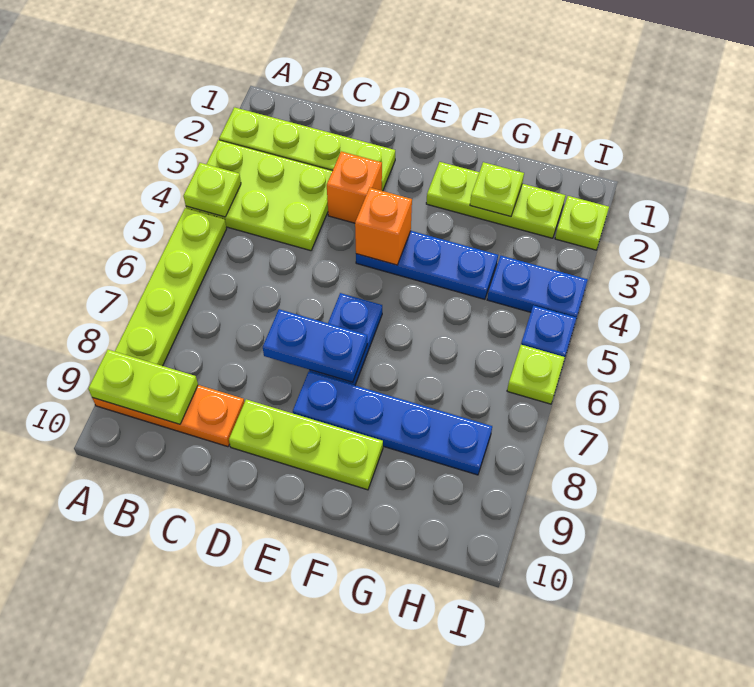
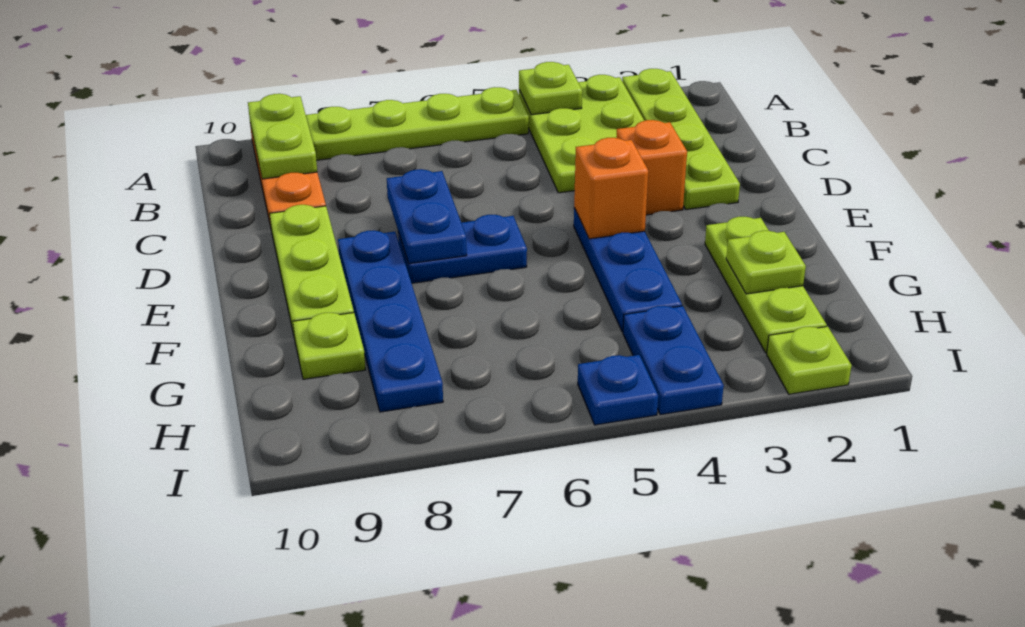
lime 1x1 plate [507,345,565,404] -> lime 1x1 plate moved to [293,313,365,379]

